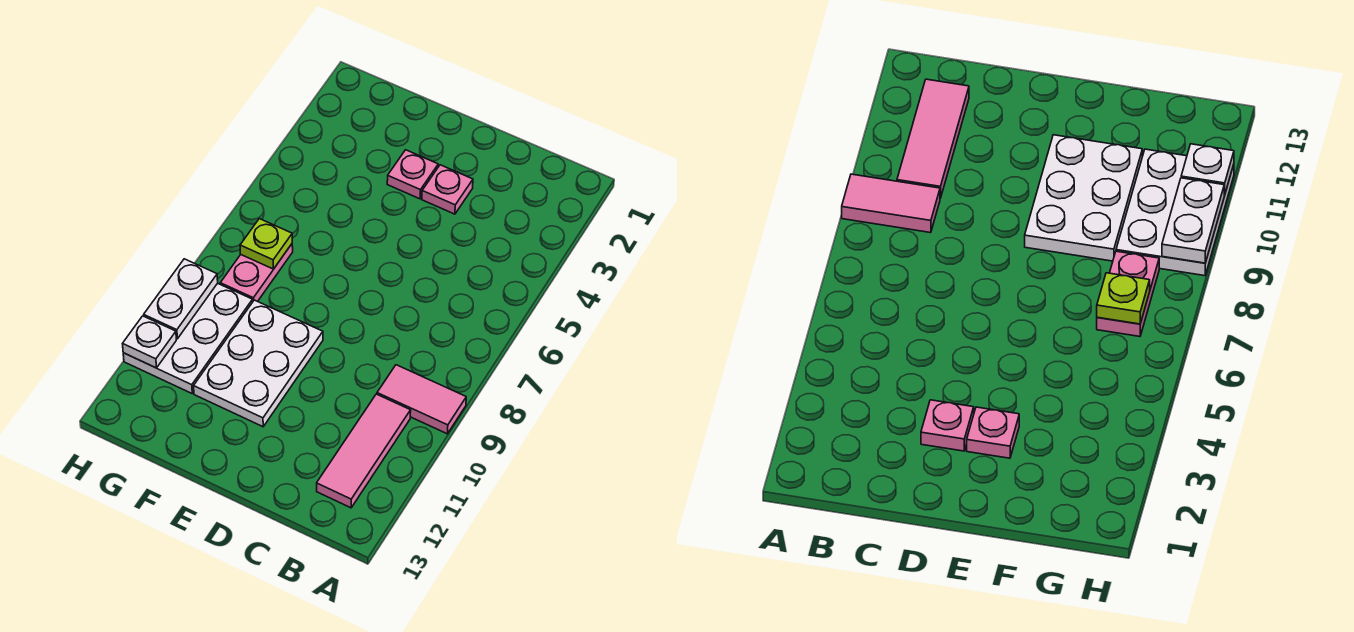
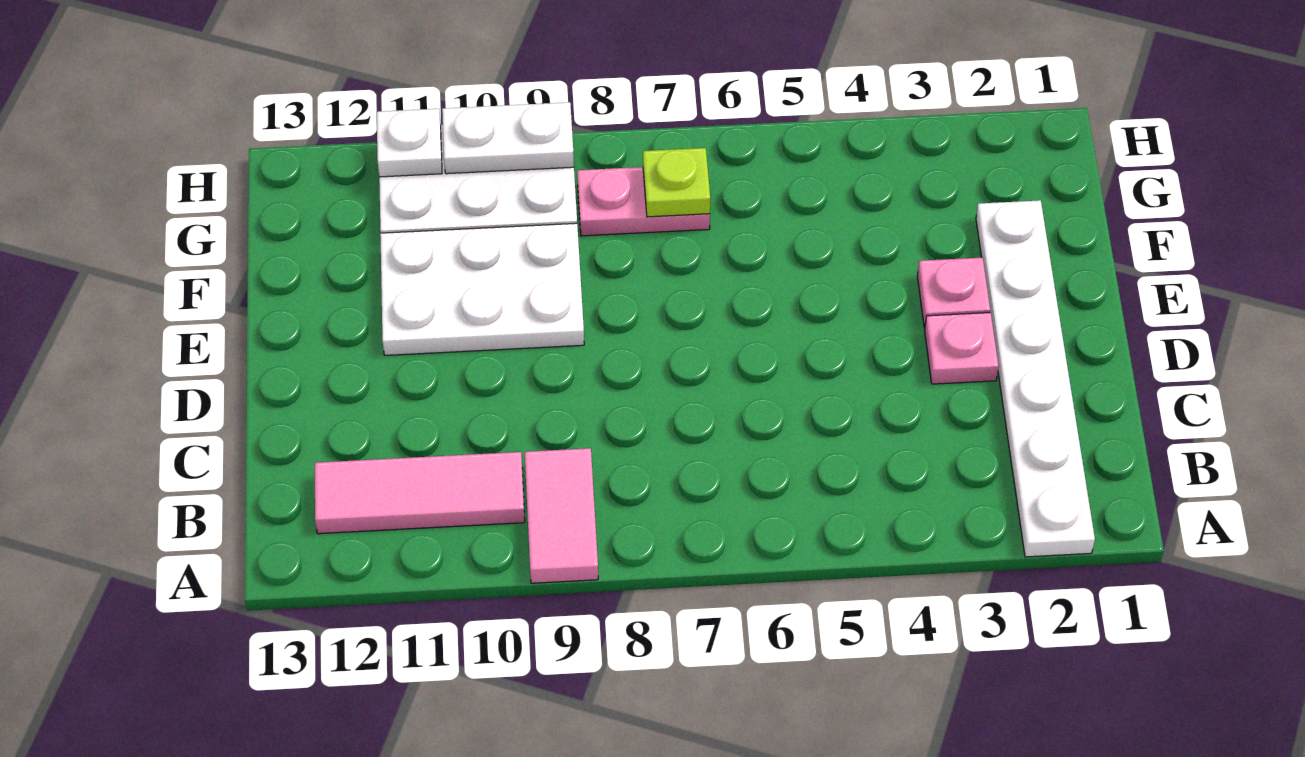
none -> white 1x6 plate [976,200,1095,557]

